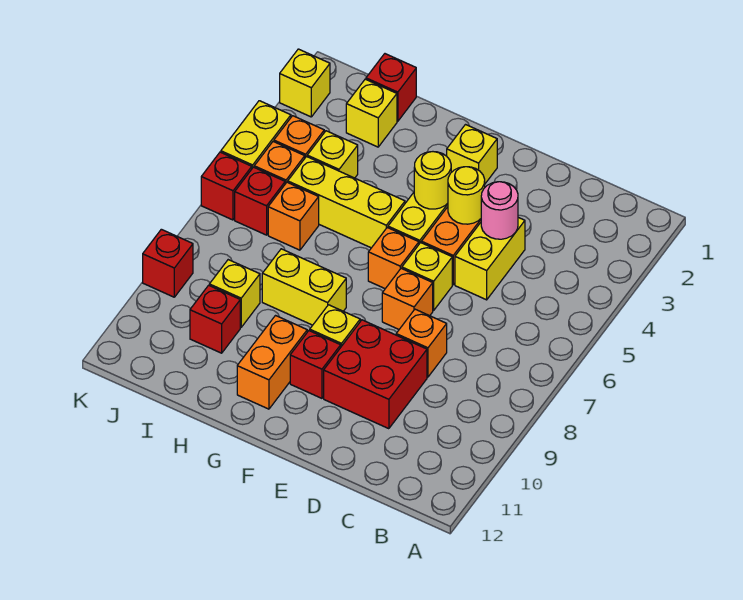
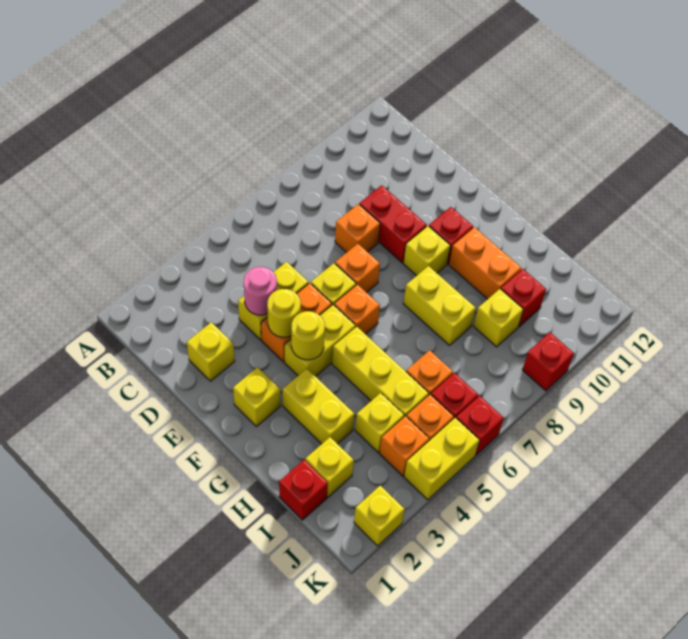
none -> yellow 1x1 brick [187,322,235,381]
red 2x2 brick [324,320,427,429] -> red 1x2 brick [359,185,427,263]
none -> yellow 1x2 brick [283,369,354,444]
orange 1x2 brick [237,316,307,409] -> orange 1x2 brick turned to [449,227,521,299]

